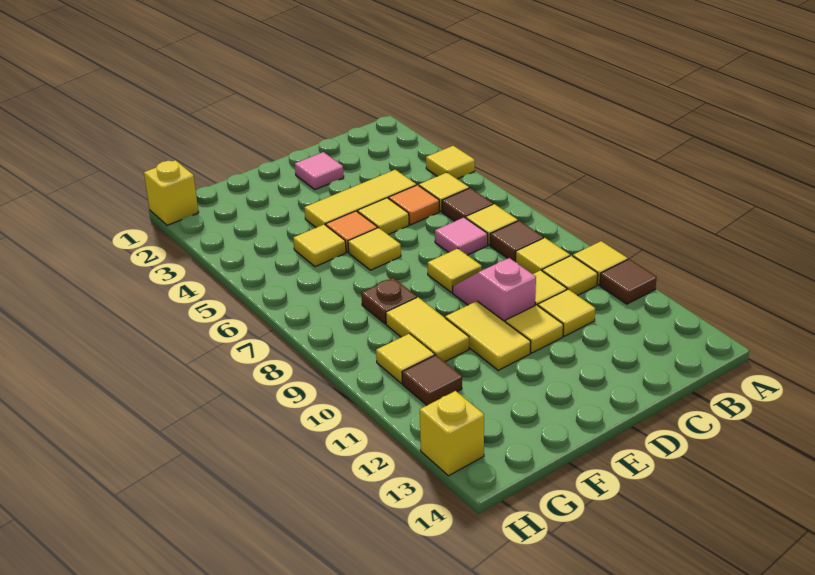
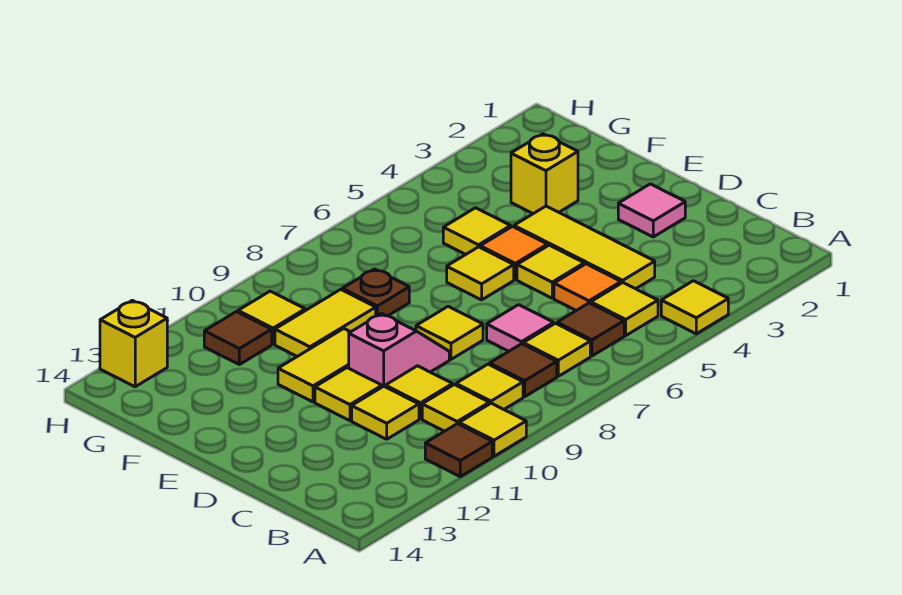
yellow 1x1 brick [144,160,199,225] -> yellow 1x1 brick moved to [511,134,578,214]

